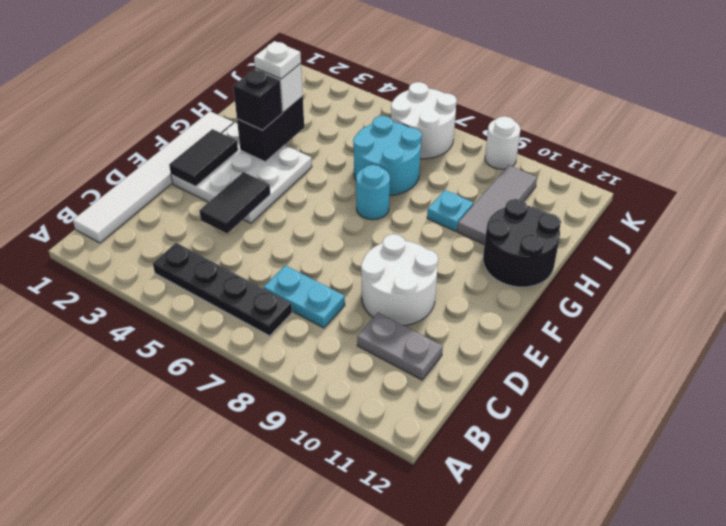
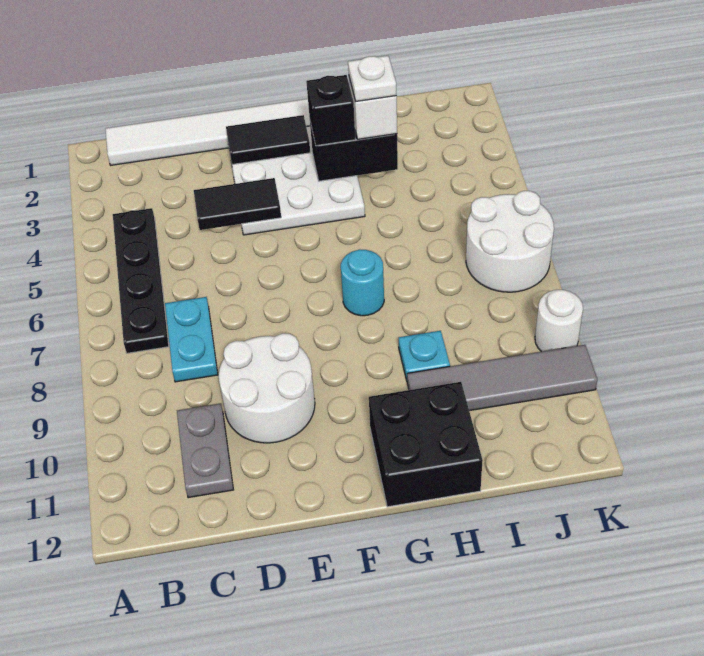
black 2x2 round brick [483,199,561,287] -> black 2x2 brick [369,382,483,507]
cyan 2x2 round brick [353,116,422,195] -> none
grey 1x3 tile [457,165,537,245] -> grey 1x4 tile [407,345,597,411]

